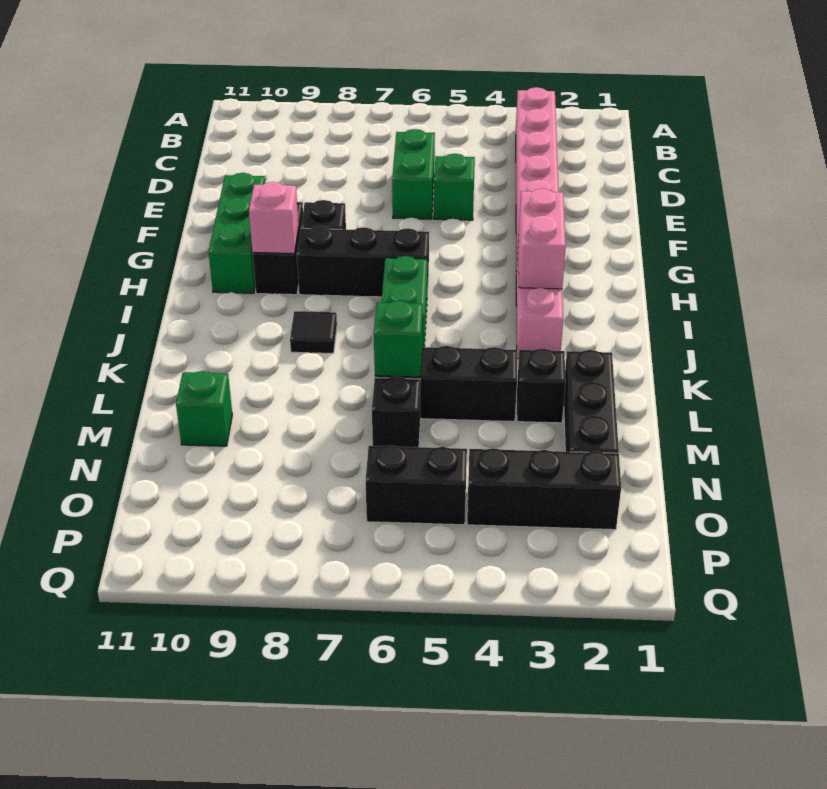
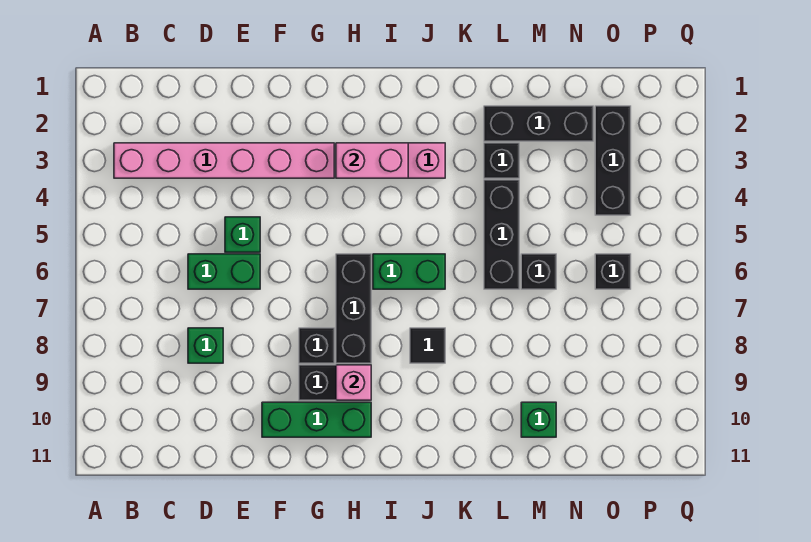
green 1x1 brick [374,301,423,377] -> green 1x1 brick moved to [188,328,223,363]
black 1x2 brick [366,445,467,525] -> black 1x1 brick [595,254,631,289]

